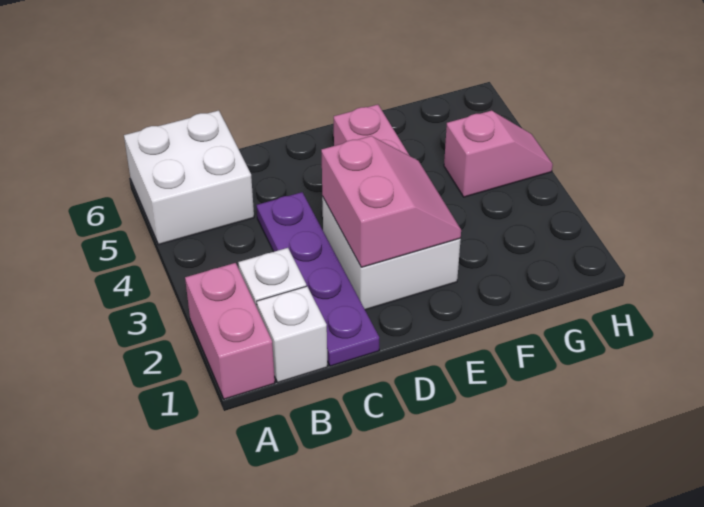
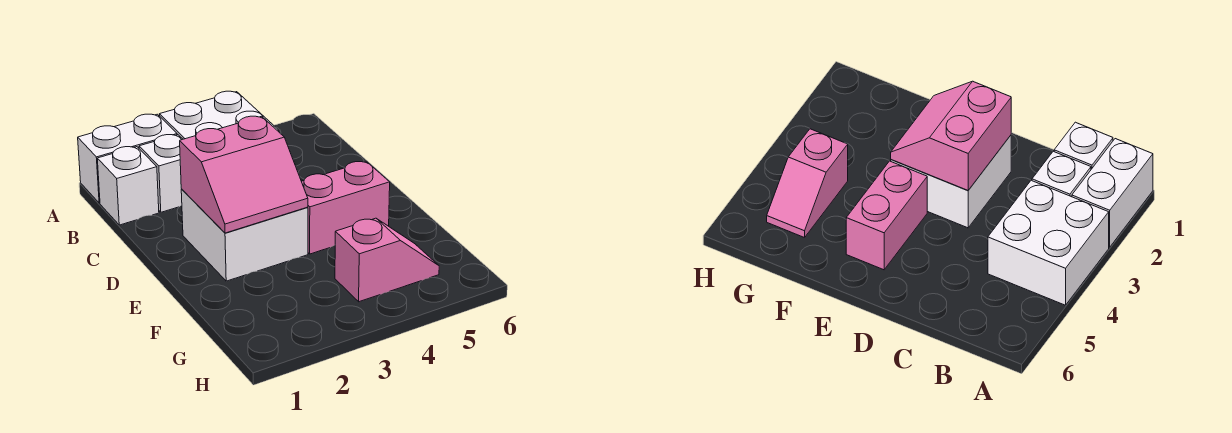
pink 1x2 brick [185,263,275,399] -> white 1x2 brick [78,114,177,203]
white 2x2 brick [124,110,254,245] -> white 2x2 brick moved to [160,91,279,139]
purple 1x4 plate [256,192,379,366] -> none
pink 1x2 slope [444,111,553,197] -> pink 1x2 slope turned to [335,218,439,302]

